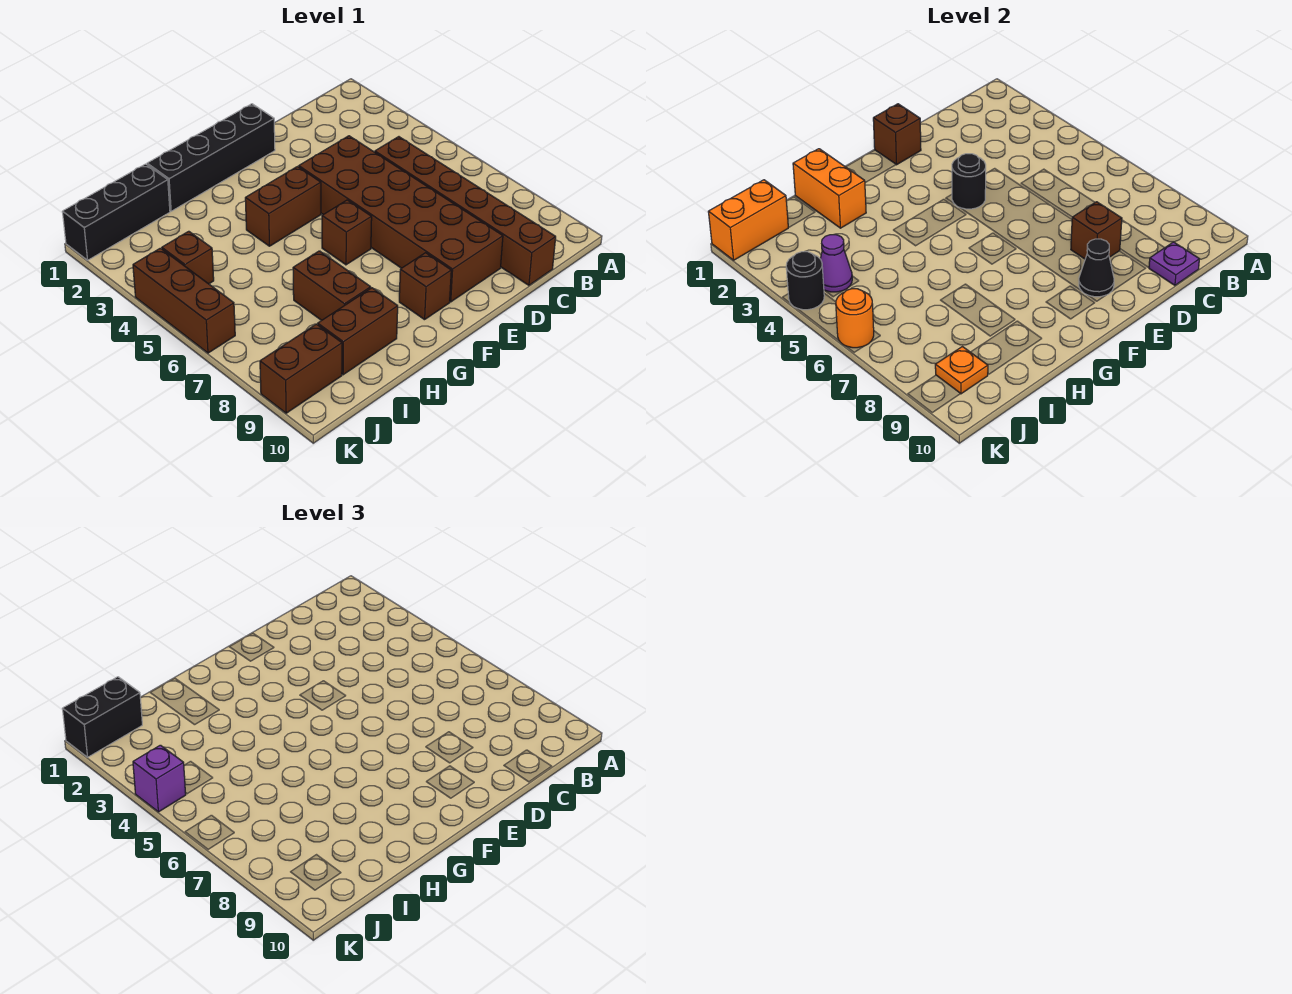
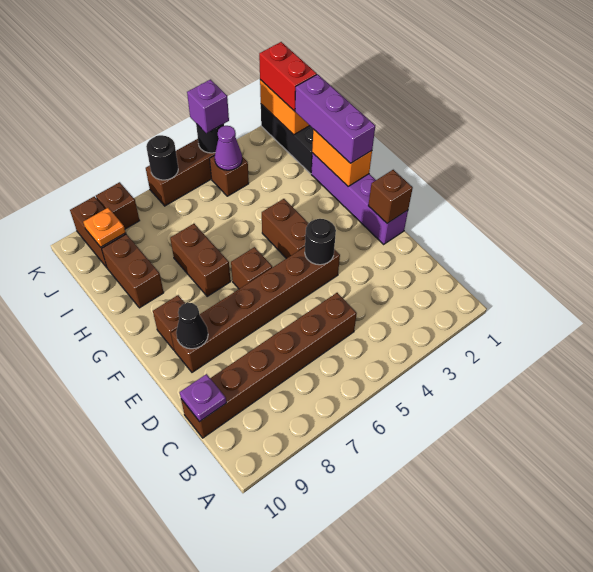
brown 2x6 brick [299,136,503,302] -> brown 1x6 brick [171,247,340,372]
brown 1x1 brick [1071,202,1122,259] -> brown 1x1 brick moved to [96,182,140,229]
black 1x4 brick [147,104,275,211] -> purple 1x4 brick [311,153,408,244]
none -> purple 1x3 brick [295,74,375,163]
orange 1x2 brick [793,149,866,228] -> orange 1x2 brick turned to [312,129,372,186]
brown 1x2 brick [293,251,371,320] -> brown 1x2 brick turned to [170,224,231,296]
black 1x2 brick [62,677,142,757] -> red 1x2 brick [259,42,317,111]
orange 1x1 round brick [836,289,874,348] -> black 1x1 round brick [146,135,178,180]

